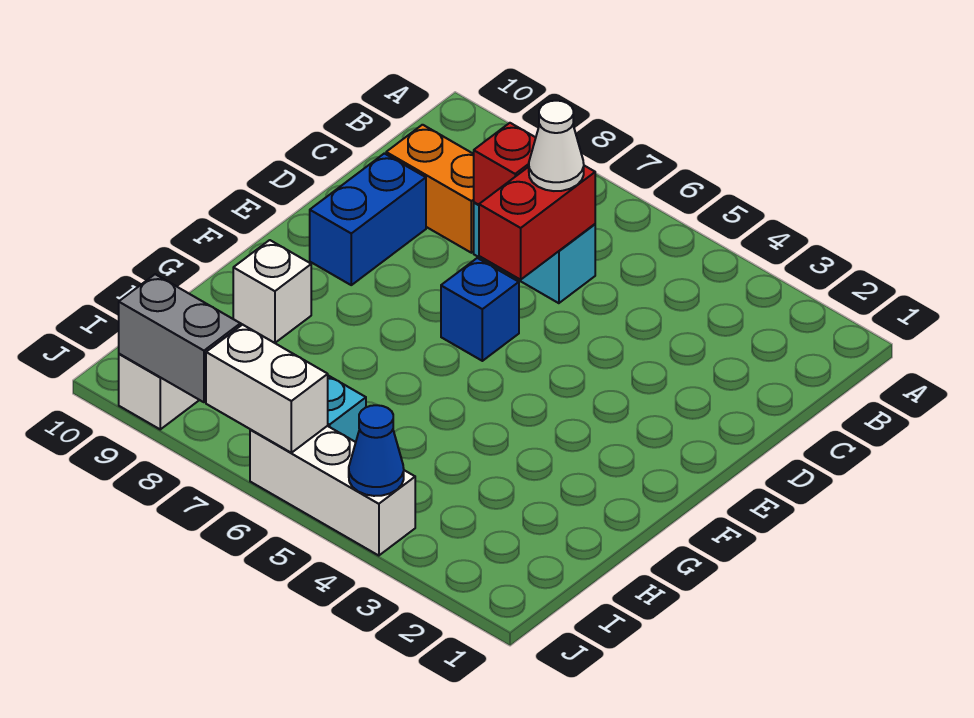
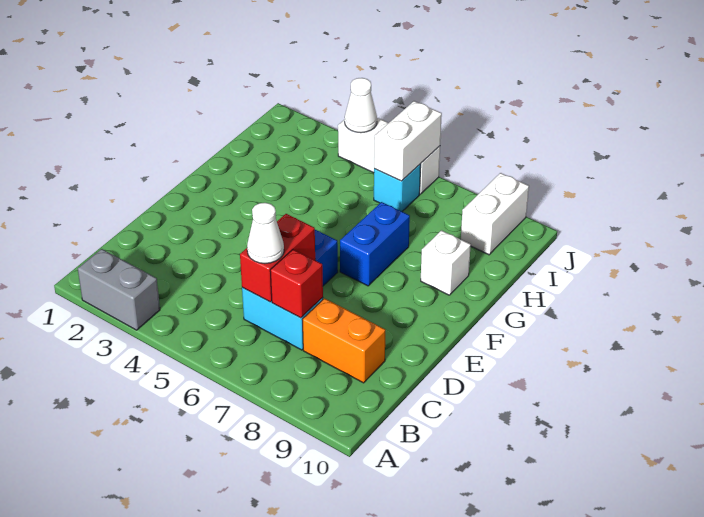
blue 1x2 brick [310,153,426,285] -> blue 1x2 brick moved to [340,202,410,286]
blue 1x1 cone [349,405,404,496] -> white 1x1 cone [345,78,377,133]
white 1x2 brick [206,325,328,453] -> white 1x2 brick turned to [374,101,442,181]
grey 1x2 brick [119,274,240,402] -> grey 1x2 brick moved to [78,249,160,330]

